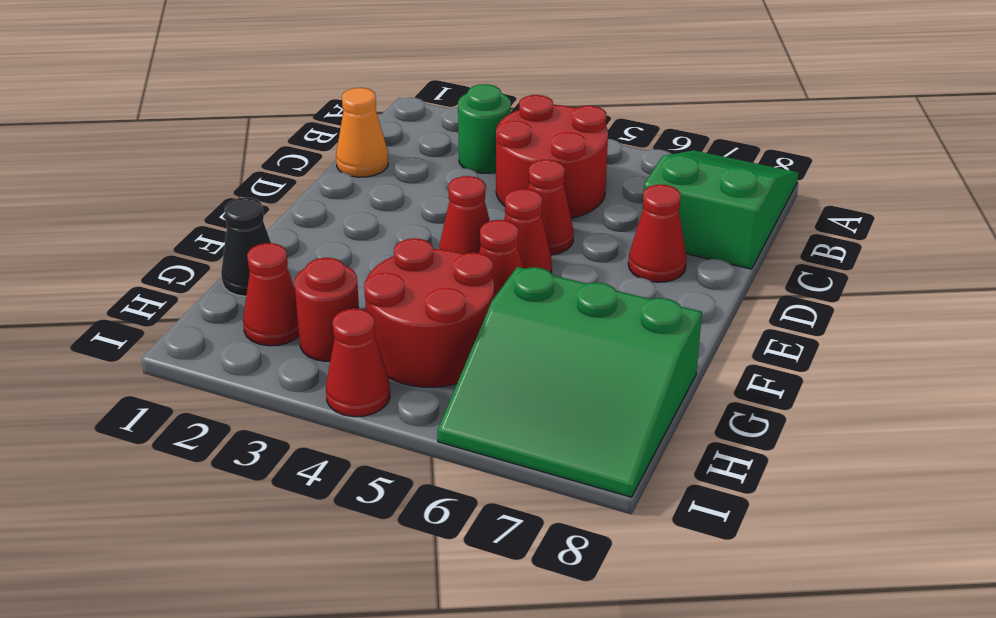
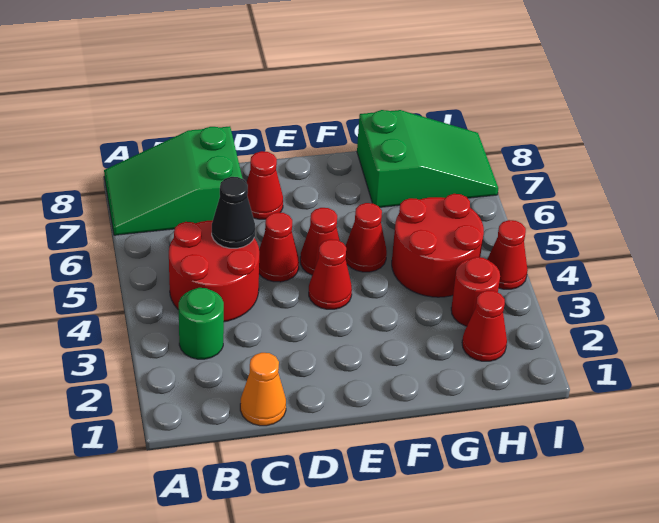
black 1x1 cone [221,198,271,296] -> black 1x1 cone moved to [212,177,255,248]
green 3x3 slope [437,267,702,497] -> green 2x3 slope [357,110,498,207]

